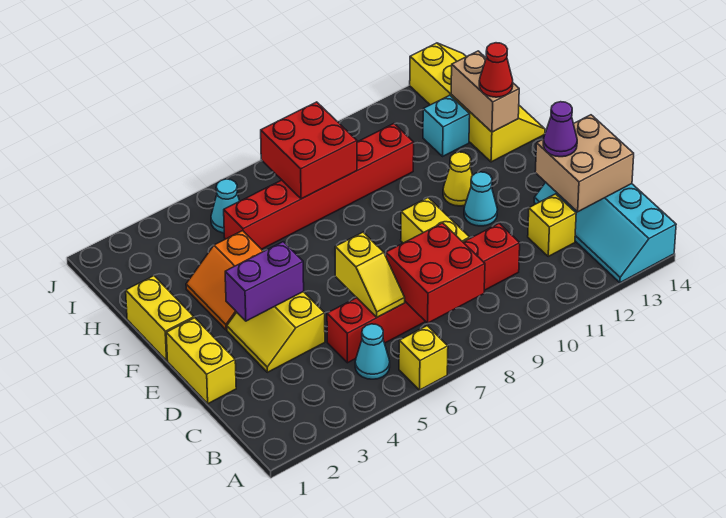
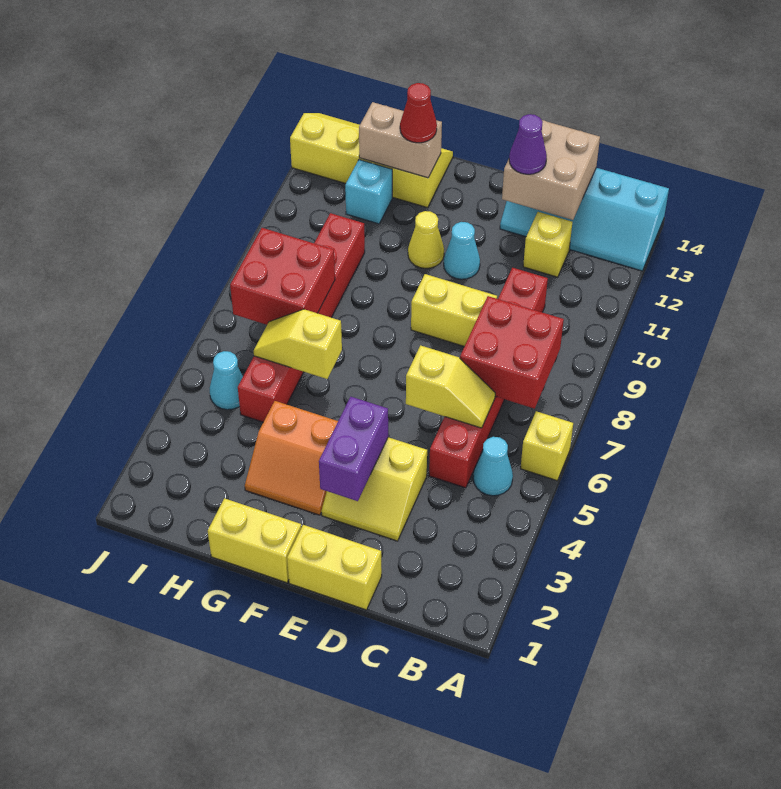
none -> yellow 1x2 slope [254,309,342,379]

